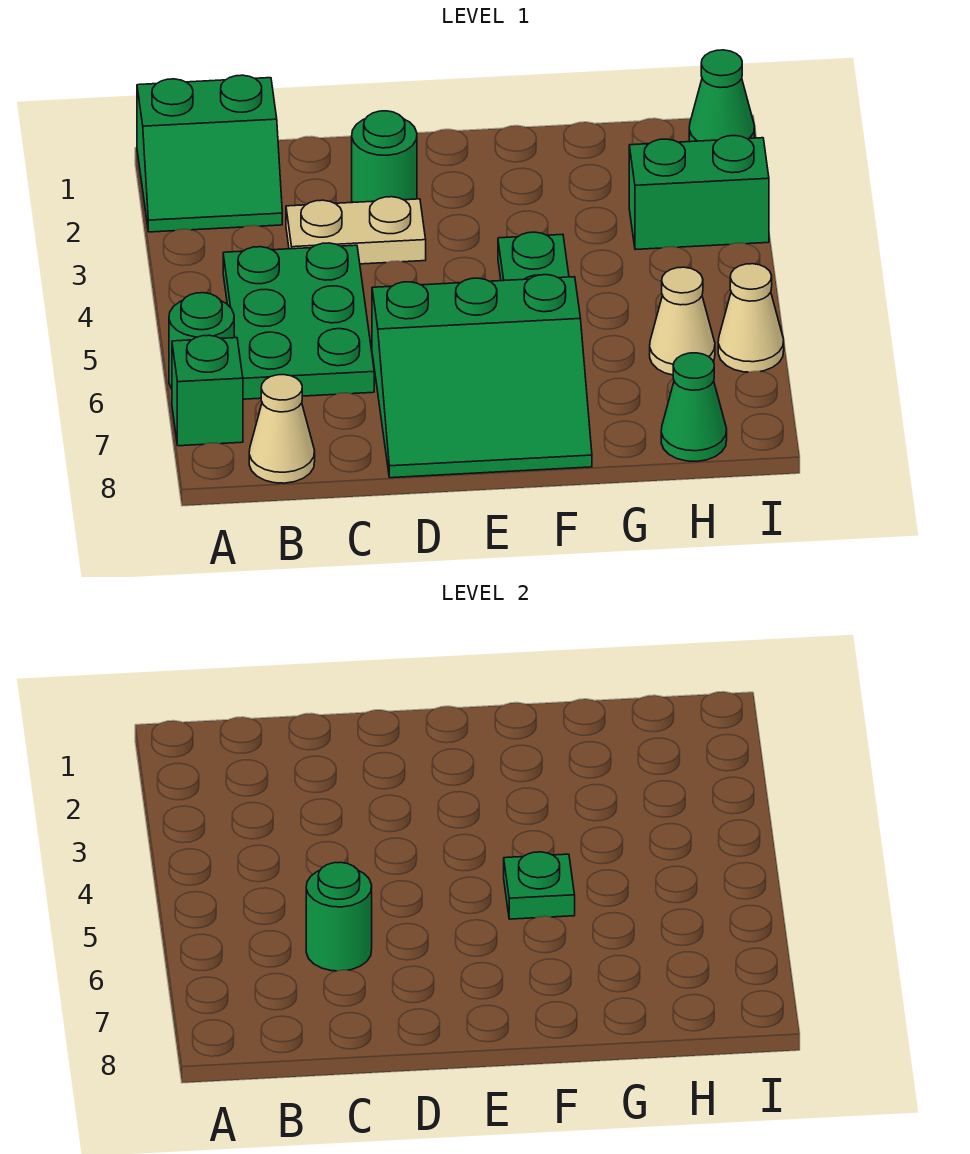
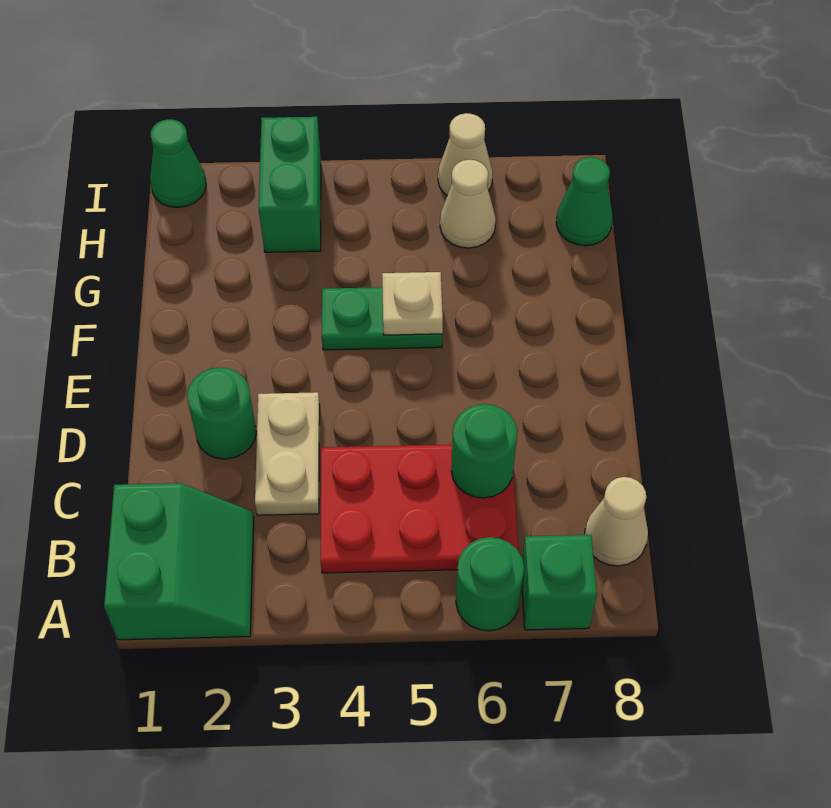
green 2x3 plate [223,243,374,399] -> red 2x3 plate [320,445,519,573]
green 3x3 slope [372,275,592,478] -> none
green 1x1 plate [504,852,575,919] -> tan 1x1 plate [382,272,443,335]

